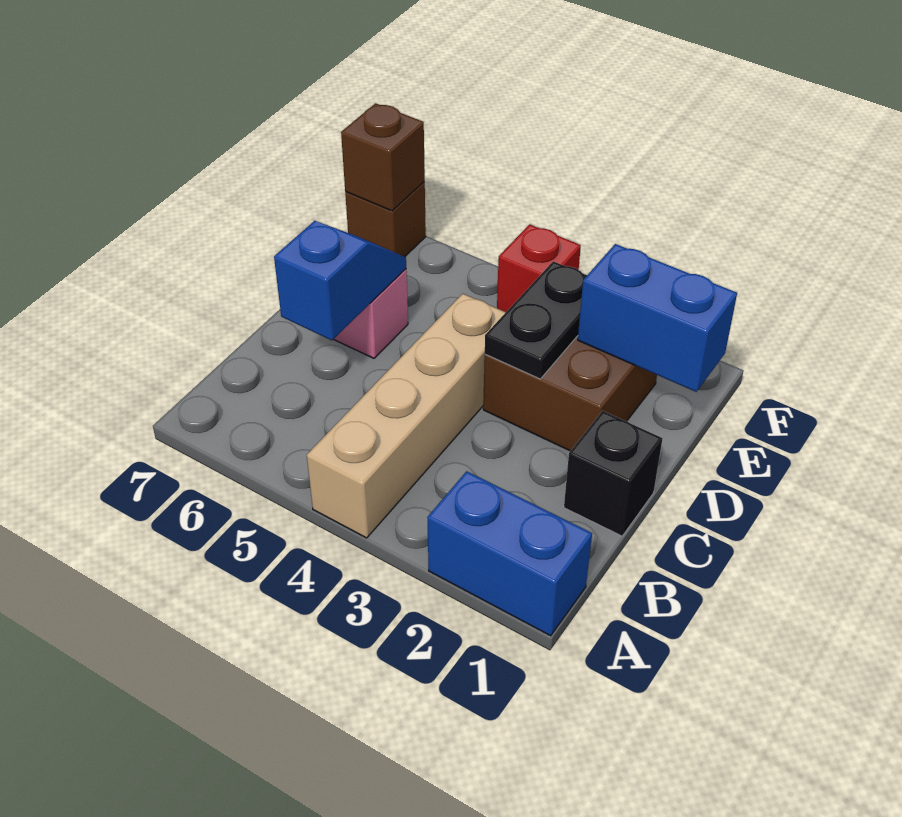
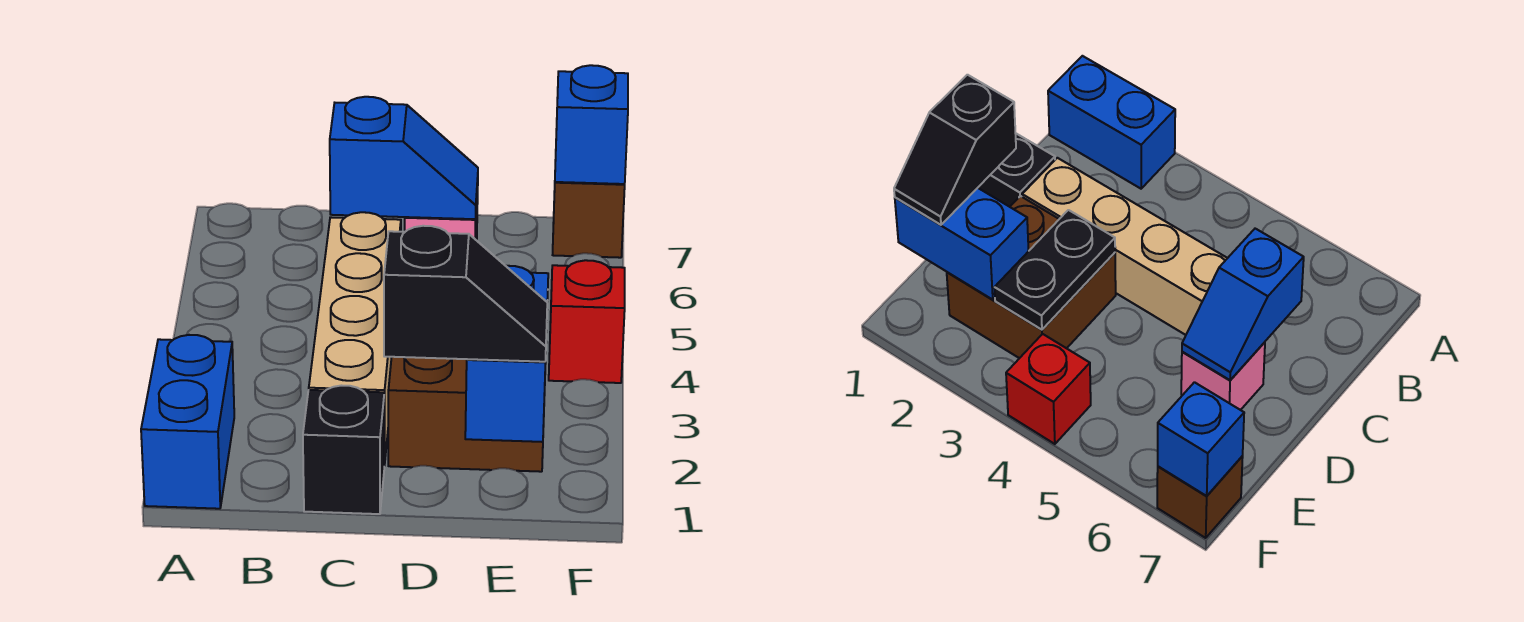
tan 1x4 brick [307,294,506,538] -> tan 1x4 brick turned to [309,212,401,466]
none -> black 1x2 slope [384,226,547,362]
brown 1x1 brick [341,103,425,211] -> blue 1x1 brick [555,65,628,184]

